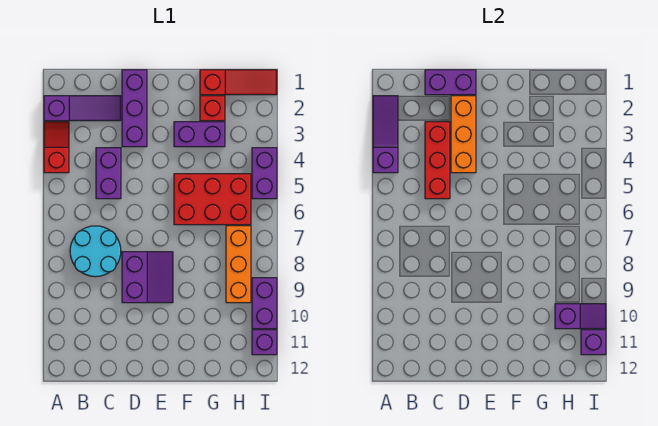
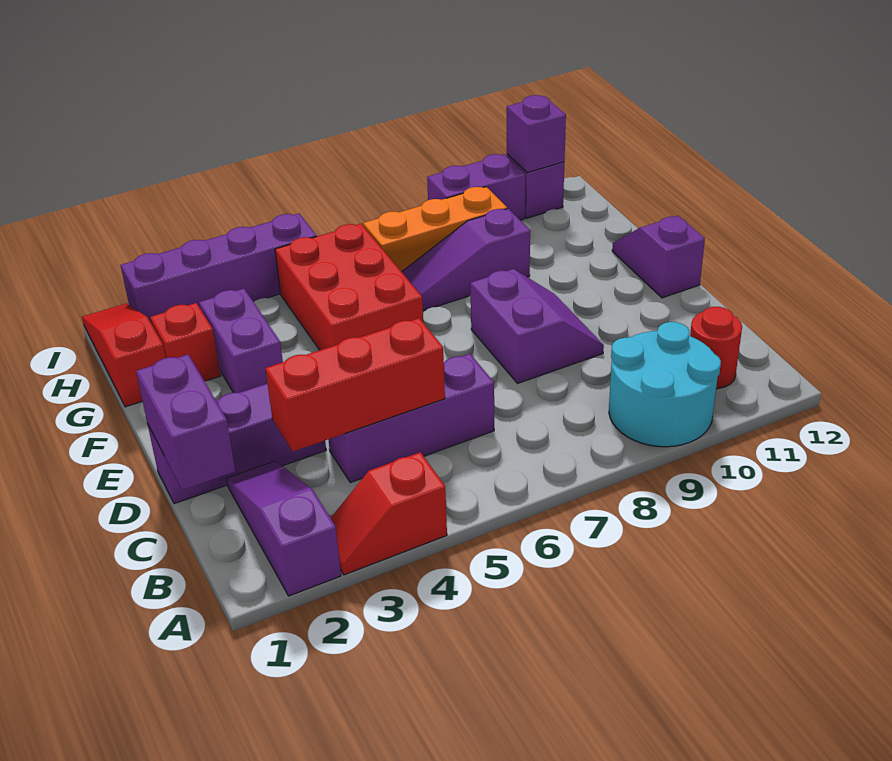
purple 1x3 slope [373,96,398,173] -> purple 1x3 slope moved to [402,209,530,311]
cyan 2x2 round brick [70,226,121,277] -> cyan 2x2 round brick moved to [609,322,721,447]
none -> red 1x1 round brick [690,307,742,389]
purple 1x2 brick [96,148,121,199] -> purple 1x3 brick [328,354,494,483]
orange 1x3 brick [451,96,476,173] -> none
purple 2x2 slope [122,252,173,303] -> purple 2x2 slope turned to [470,269,604,383]
purple 1x2 slope [555,304,606,329] -> purple 1x2 slope moved to [612,216,705,298]
purple 1x2 brick [252,148,277,199] -> purple 1x4 brick [121,214,317,322]

